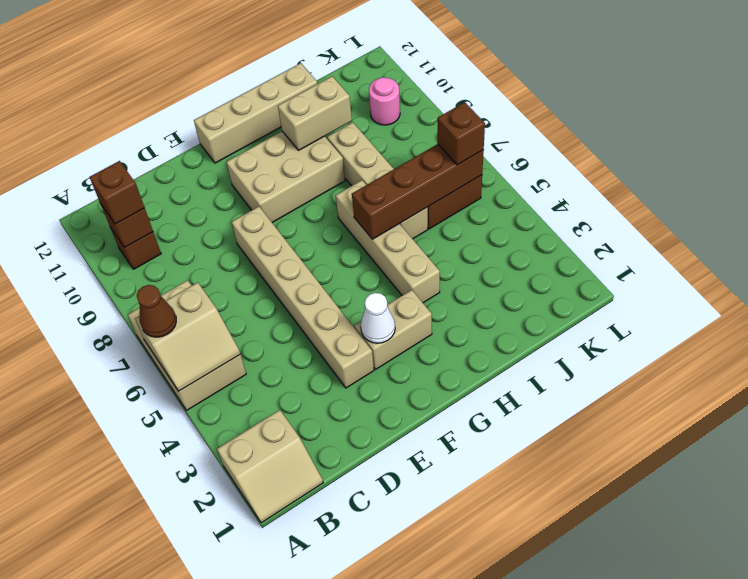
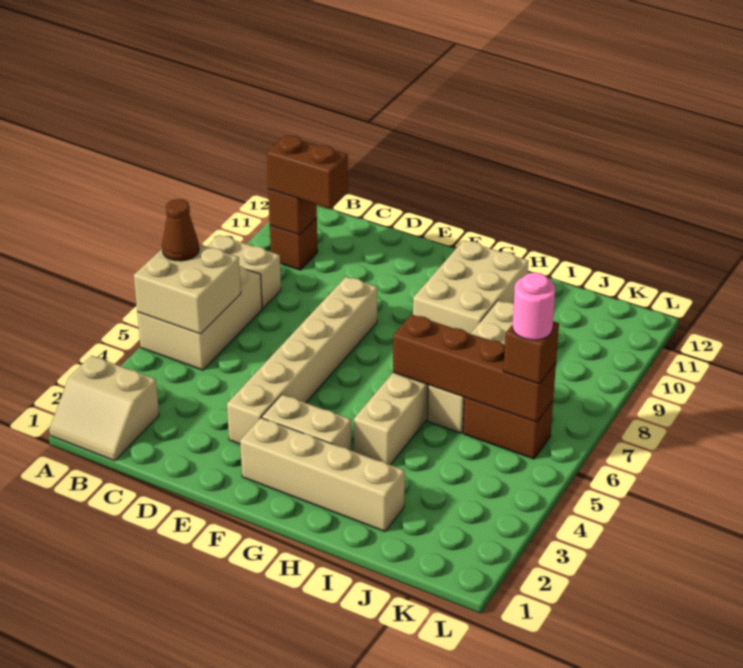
tan 2x2 slope [135,282,240,391] -> tan 2x2 brick [134,244,241,334]
brown 1x1 brick [90,161,145,224] -> brown 1x2 brick [267,136,348,209]
white 1x1 cone [360,293,395,343] -> none
tan 2x3 brick [226,131,345,222] -> tan 2x3 brick turned to [413,240,529,334]
tan 1x4 brick [194,63,317,163] -> tan 1x4 brick moved to [240,418,405,532]
tan 1x2 brick [278,76,352,150] -> tan 1x2 brick moved to [207,235,281,308]
pink 1x1 round brick [369,77,400,125] -> pink 1x1 round brick moved to [513,273,555,340]

